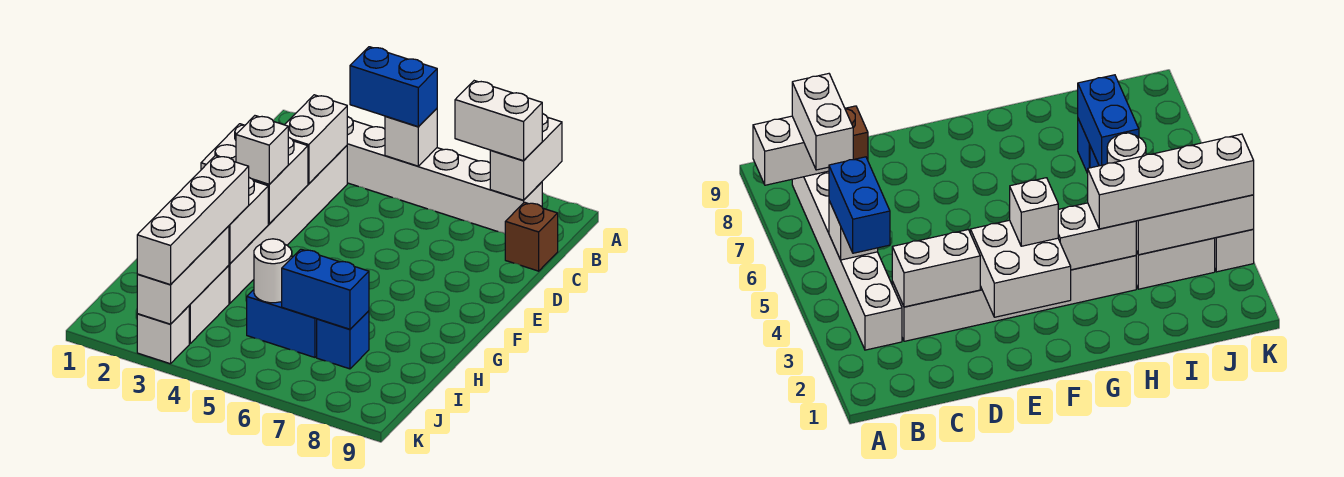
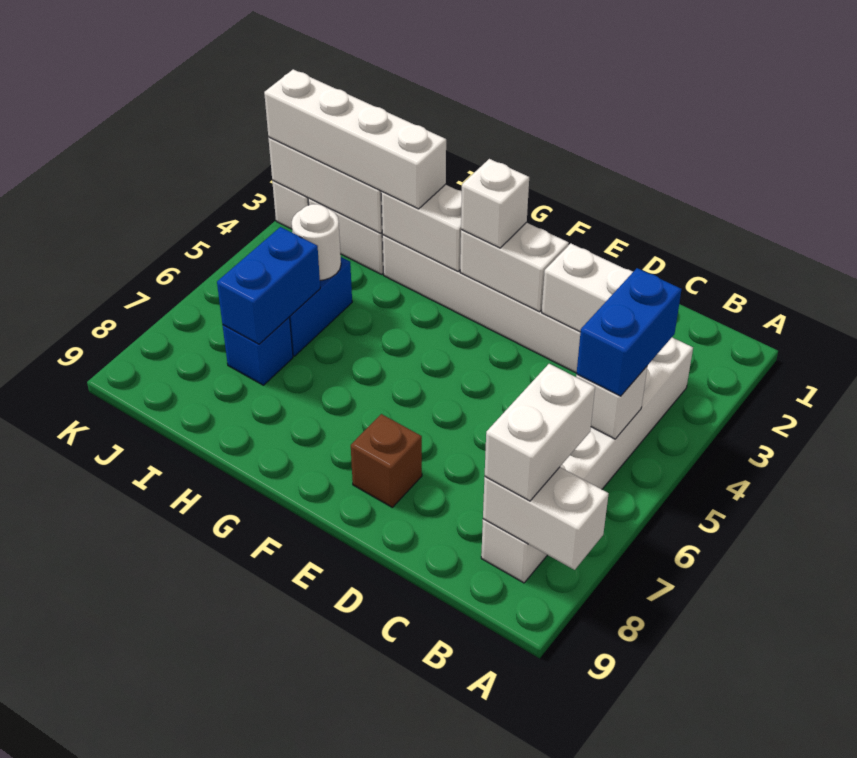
brown 1x1 brick [505,202,558,271] -> brown 1x1 brick moved to [351,414,422,507]
white 2x2 brick [201,124,308,224] -> white 1x2 brick [460,223,569,312]

